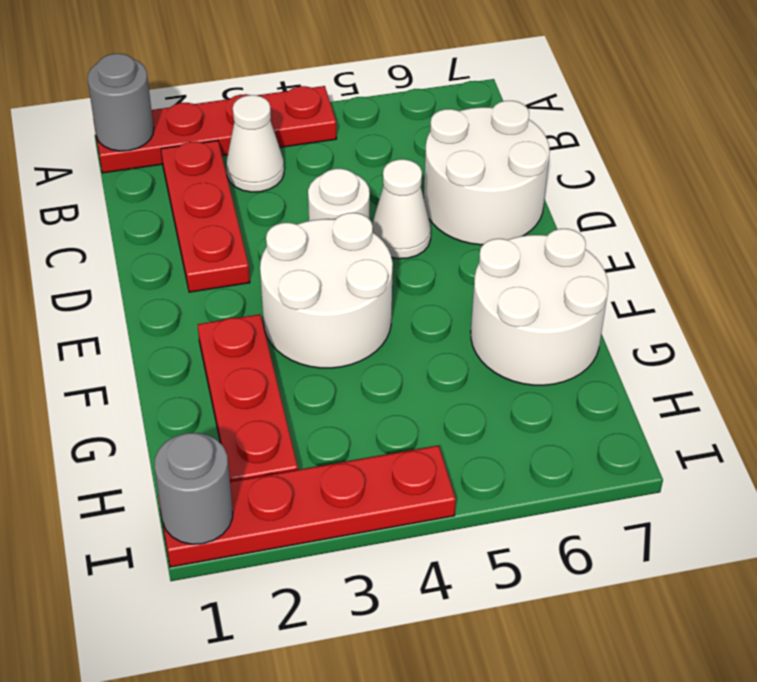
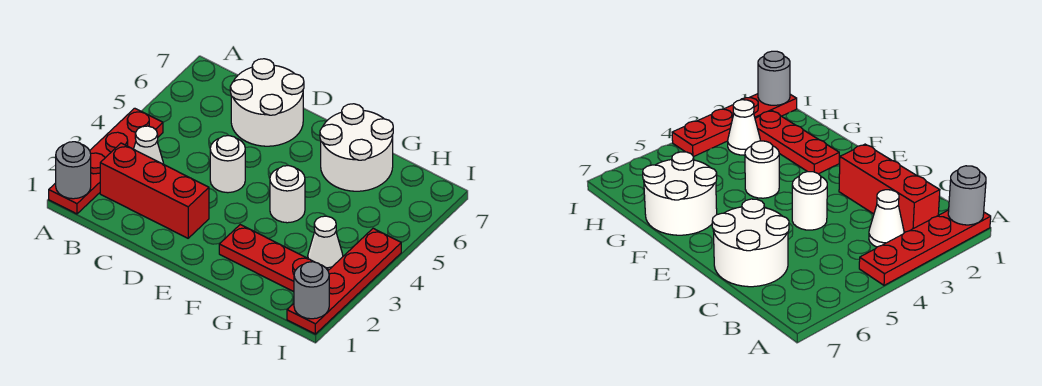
red 1x3 plate [161,141,250,292] -> red 1x3 brick [100,143,209,238]
white 1x1 cone [372,159,431,259] -> white 1x1 cone moved to [308,216,343,270]
white 2x2 round brick [260,213,393,368] -> white 1x1 round brick [270,166,305,223]

